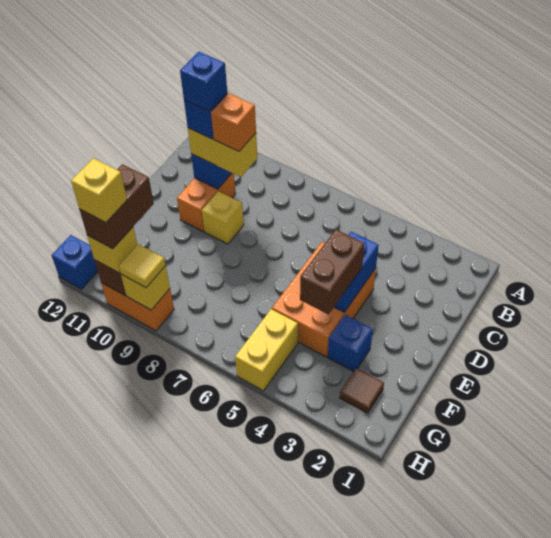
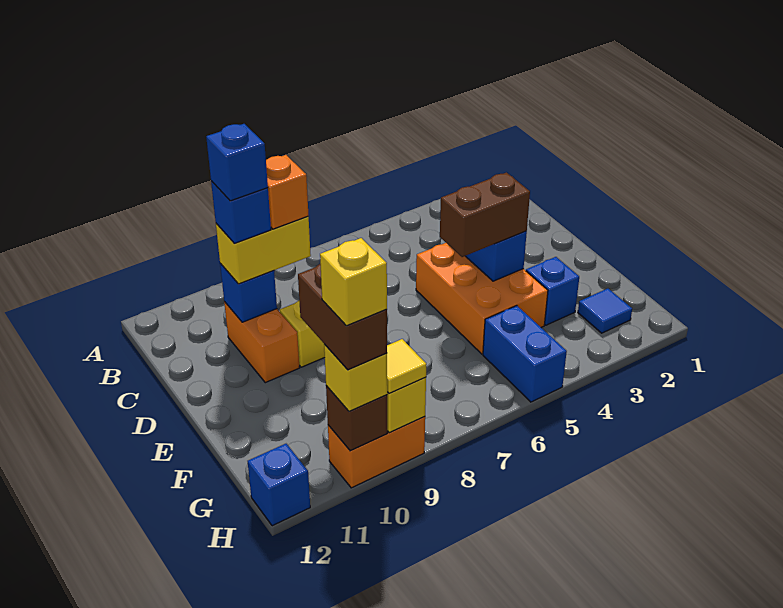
brown 1x2 brick [300,230,364,314] -> brown 1x2 brick turned to [440,172,530,257]
brown 1x1 tile [340,368,384,413] -> blue 1x1 tile [578,289,632,333]
yellow 1x2 brick [235,309,298,391] -> blue 1x2 brick [483,306,567,402]

